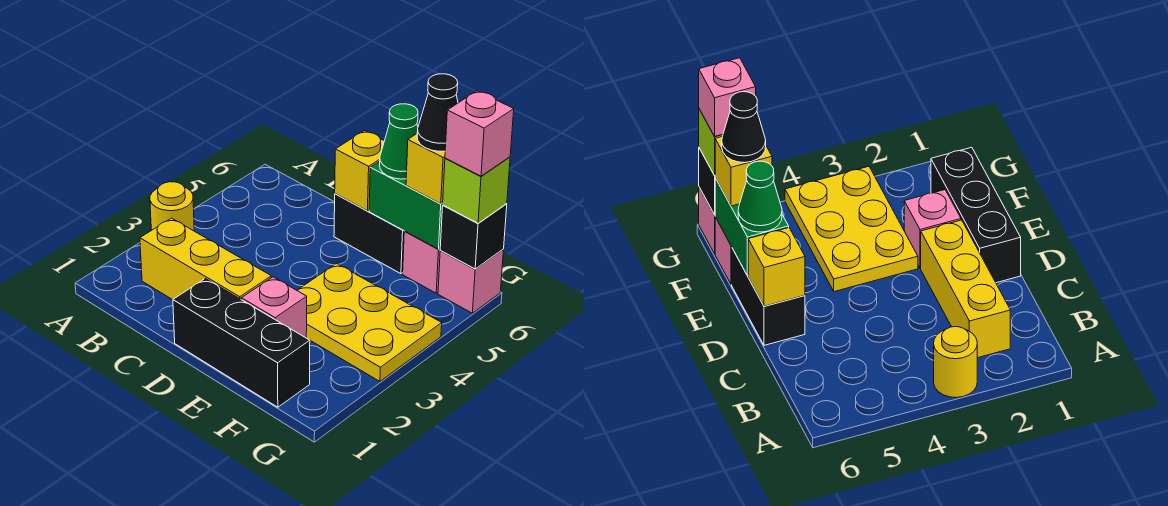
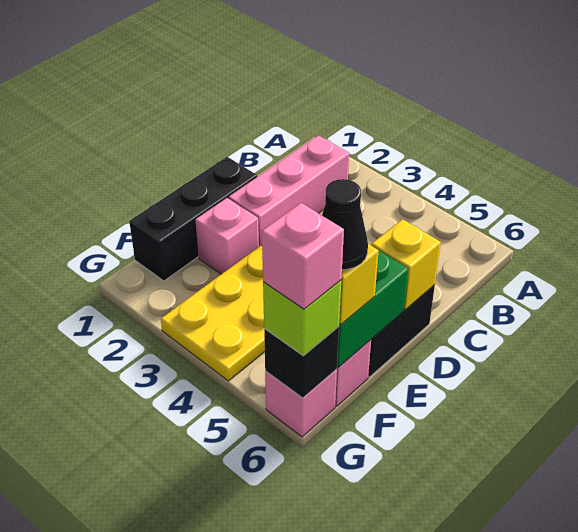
yellow 1x1 round brick [150,182,194,231] -> none
yellow 1x3 brick [140,218,271,300] -> pink 1x3 brick [229,135,349,246]
green 1x1 cone [380,104,418,179] -> none

